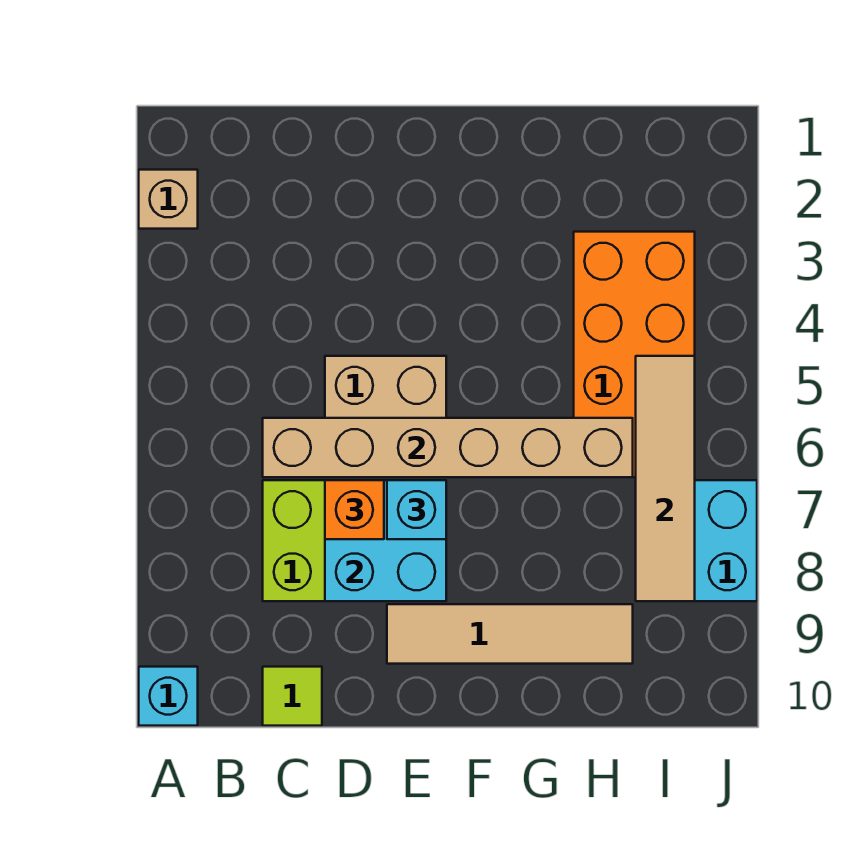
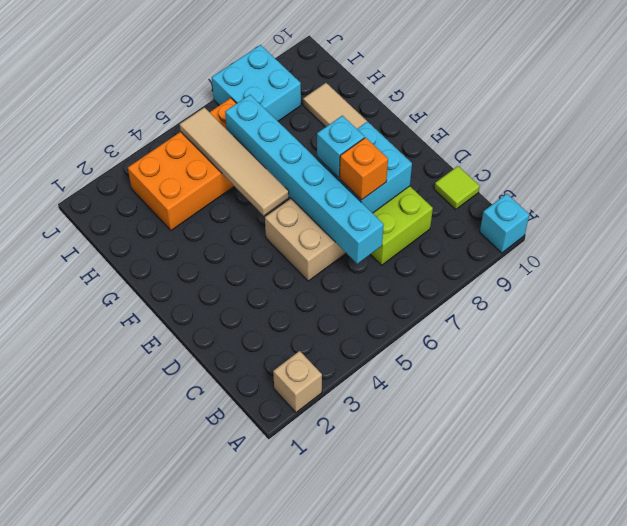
tan 1x6 brick [263,418,633,477] -> cyan 1x6 brick [225,95,384,264]
tan 1x4 tile [636,356,695,601] -> tan 1x4 tile turned to [180,107,289,215]

